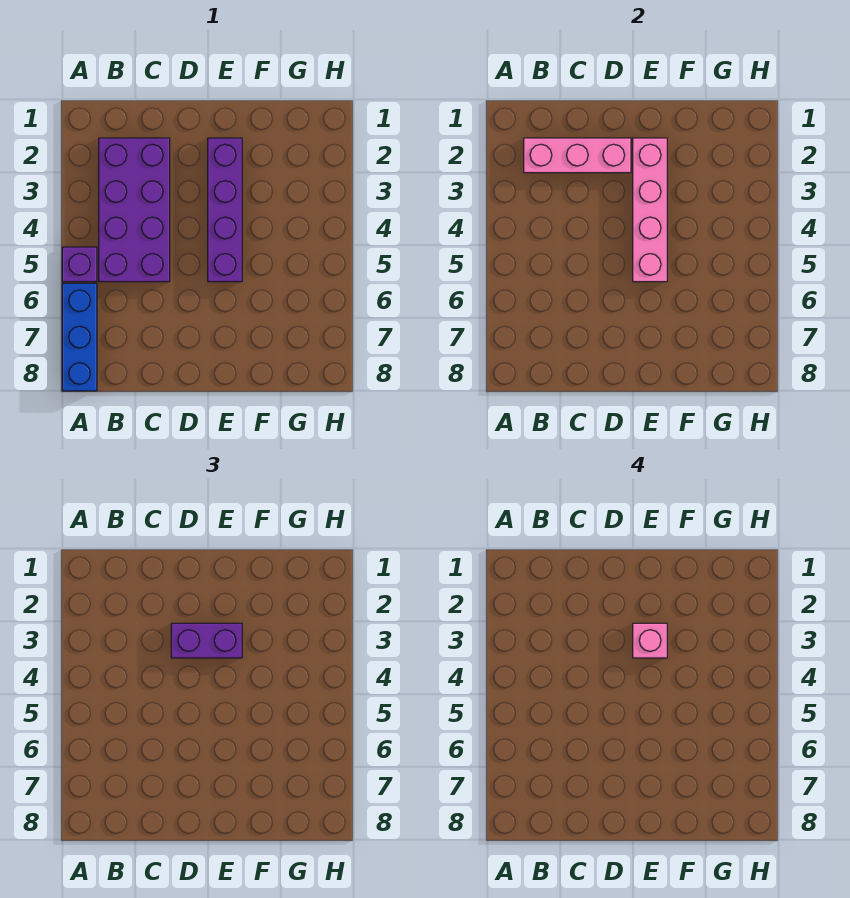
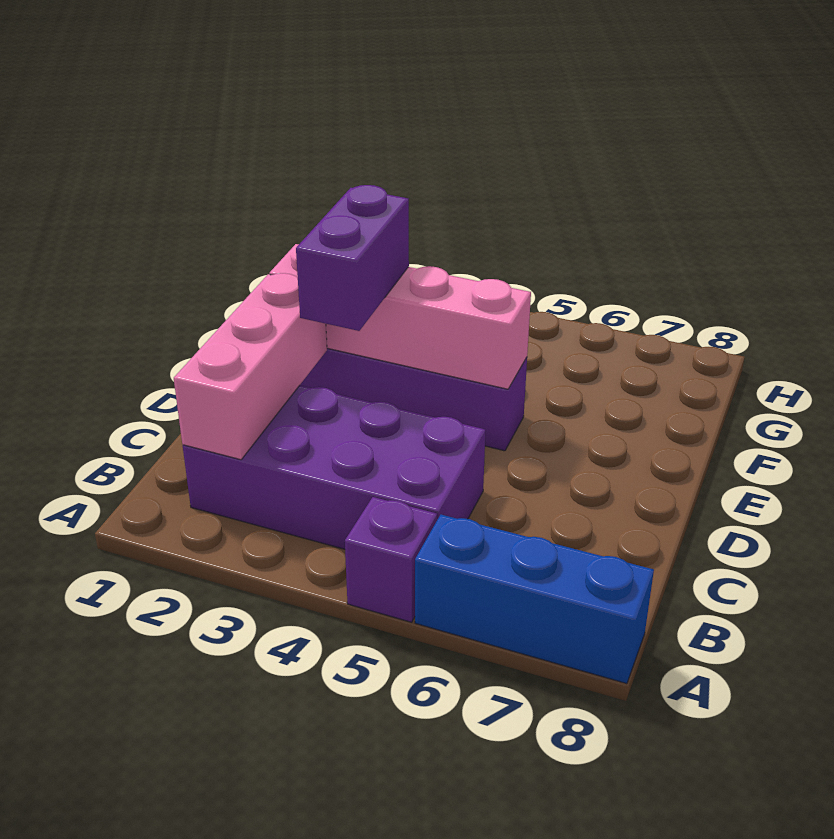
pink 1x1 brick [633,623,667,658] -> none

